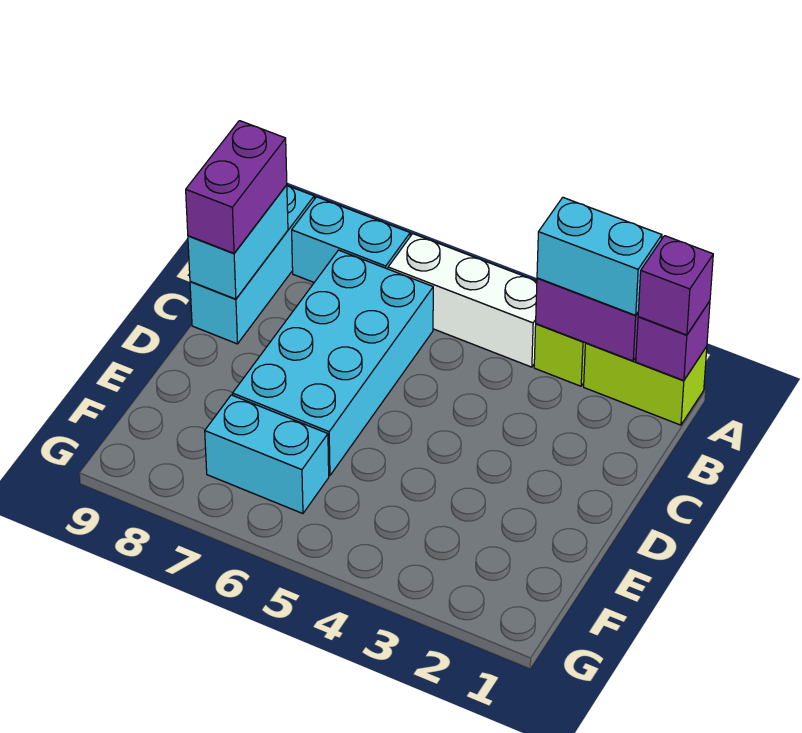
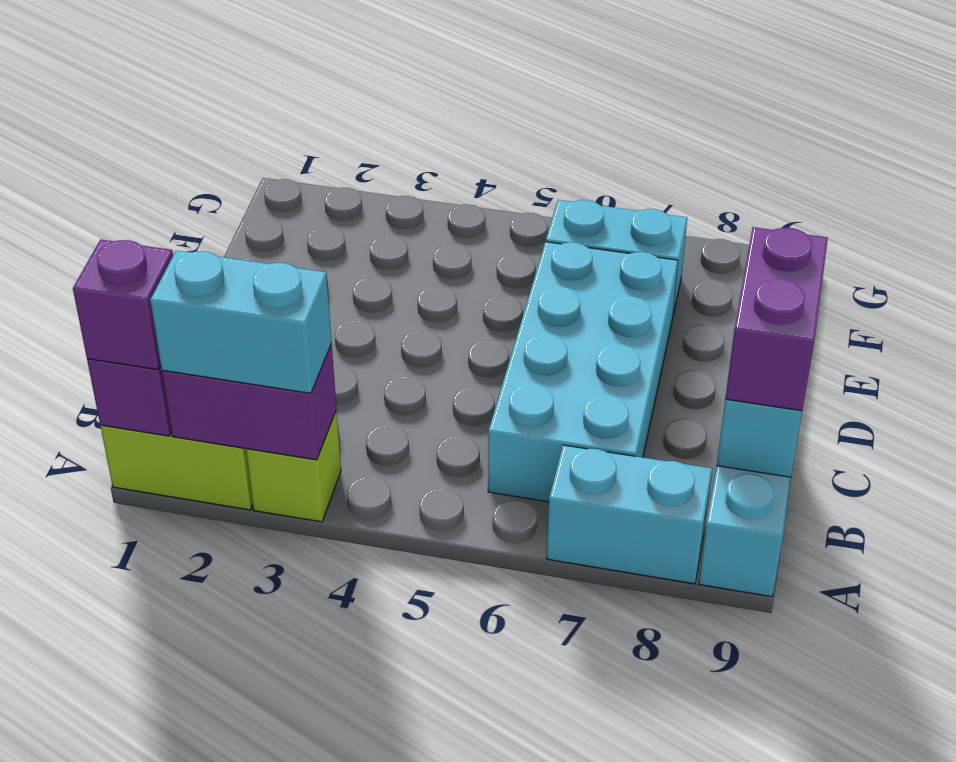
white 1x3 brick [388,234,537,367] -> none

